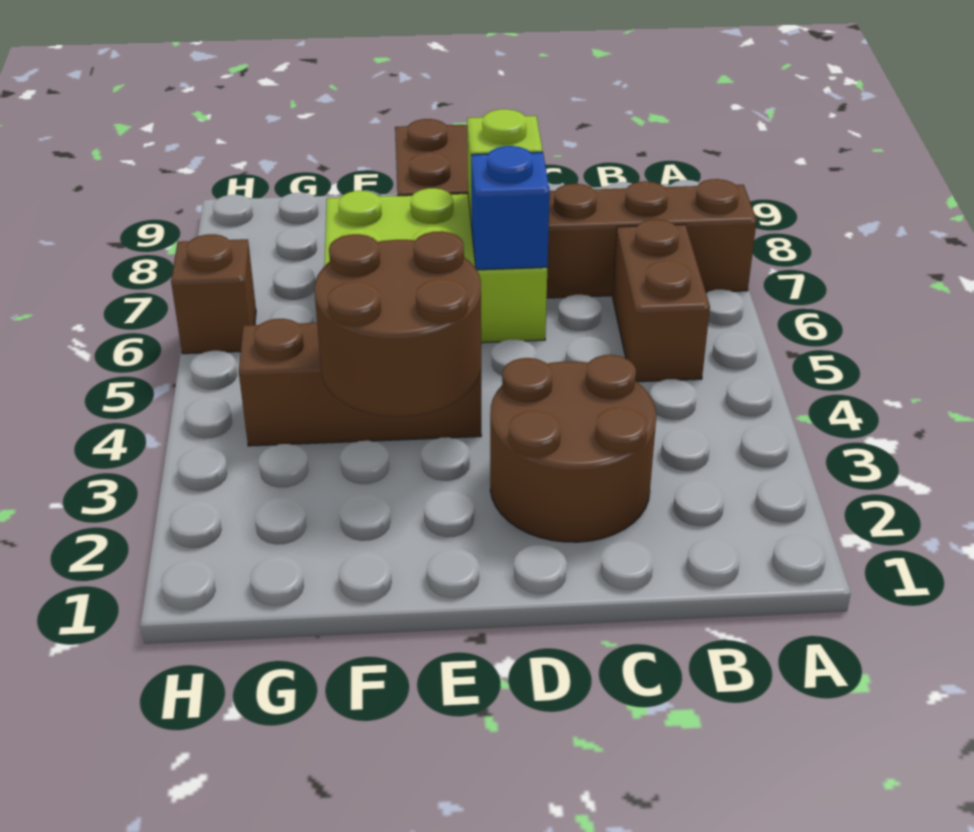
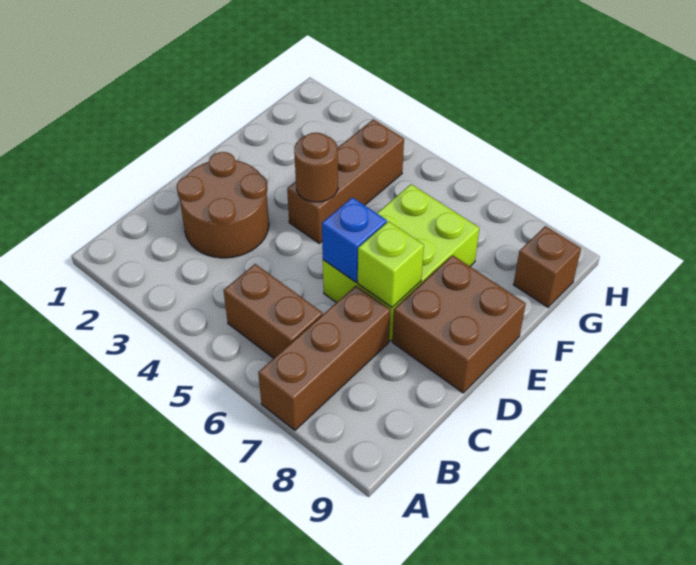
brown 2x2 round brick [314,231,481,416] -> brown 1x1 round brick [294,133,338,202]
brown 1x1 brick [171,234,256,354] -> brown 1x1 brick moved to [513,226,581,307]

